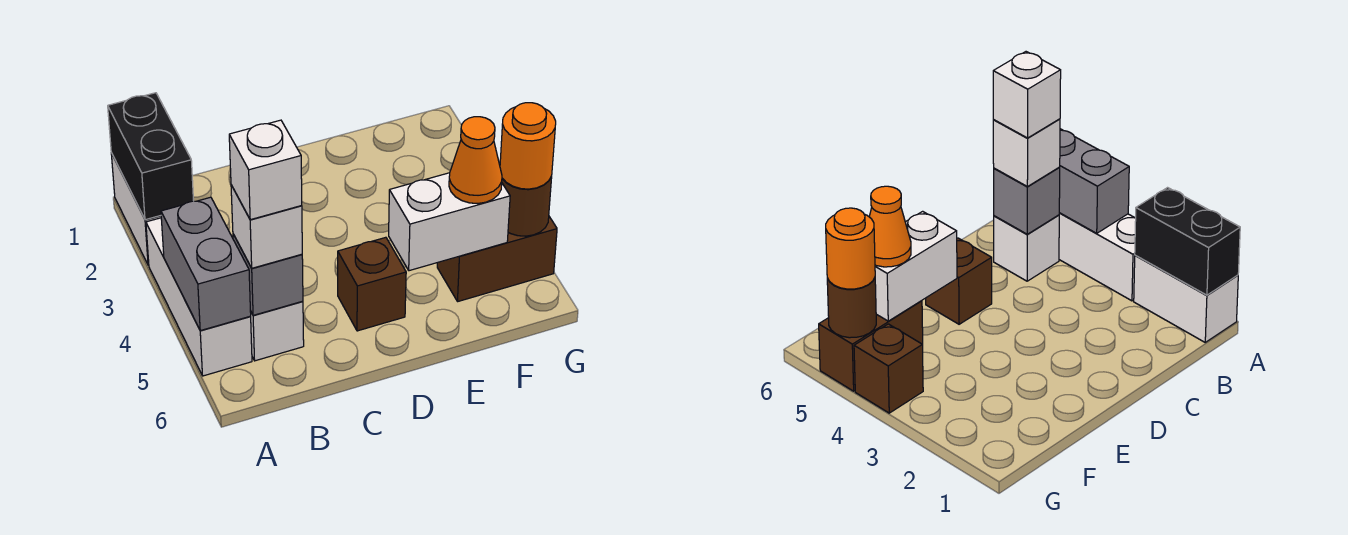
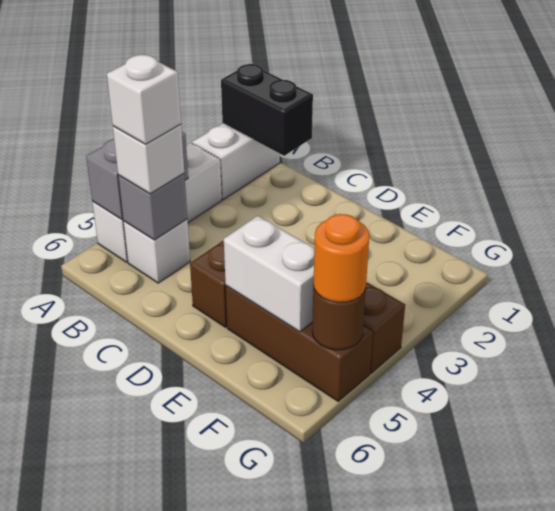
black 1x2 brick [108,93,193,220] -> black 1x2 brick turned to [221,64,313,156]
brown 1x2 brick [437,217,557,301] -> brown 1x3 brick [226,286,373,401]
orange 1x1 cone [449,117,502,203] -> none

